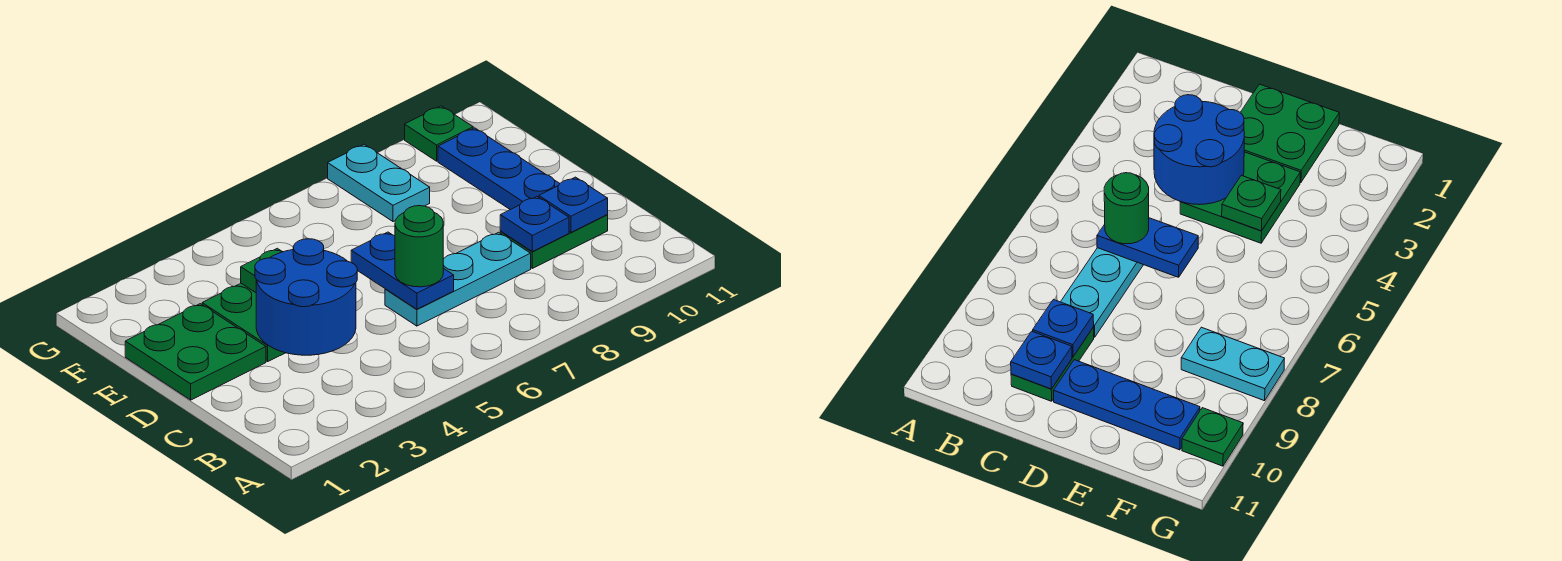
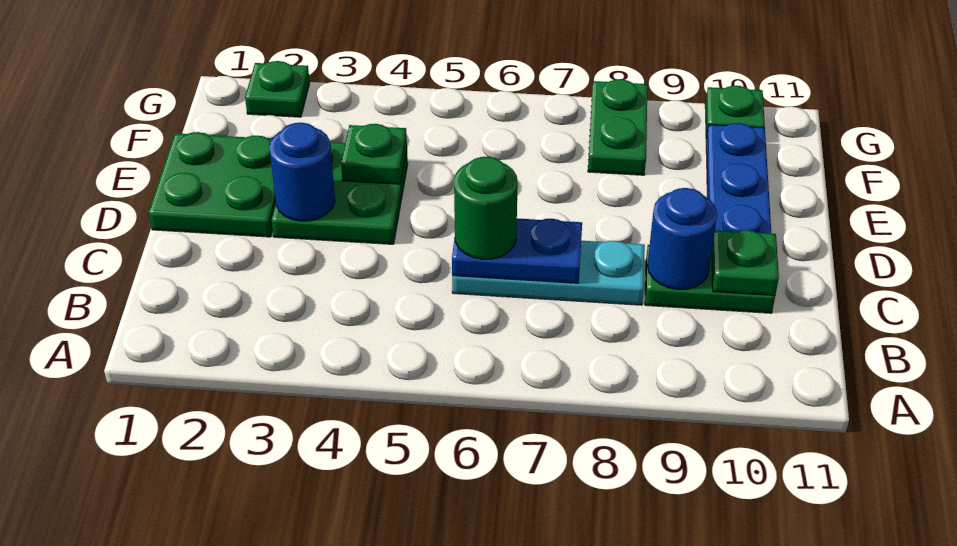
blue 2x2 round brick [255,239,357,355] -> blue 1x1 round brick [270,123,335,221]
blue 1x2 plate [351,232,454,309] -> blue 1x2 plate turned to [452,218,582,283]
blue 1x1 plate [500,197,569,252] -> blue 1x1 round brick [647,188,717,290]
blue 1x1 plate [539,177,608,232] -> green 1x1 plate [712,230,779,295]
cyan 1x2 plate [328,144,430,222] -> green 1x2 plate [588,79,647,175]
none -> green 1x1 plate [245,61,310,117]

